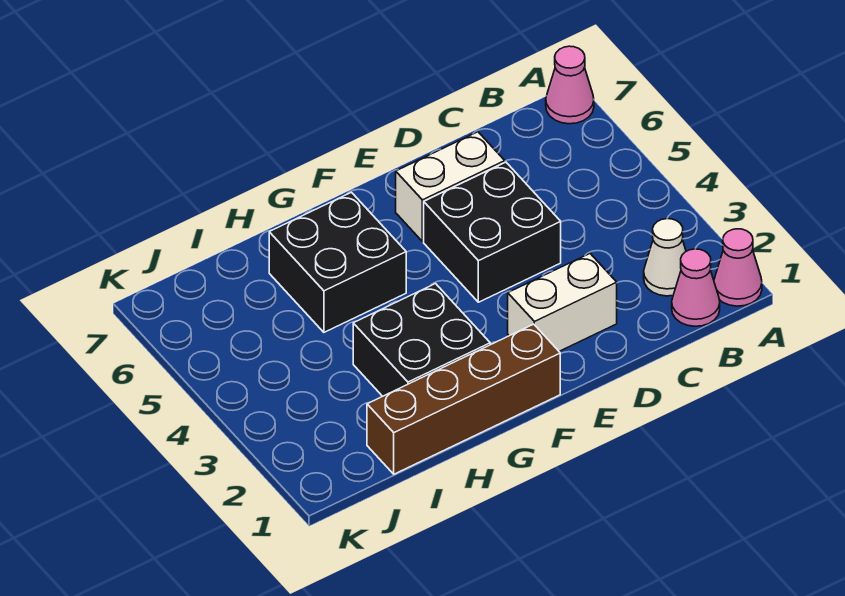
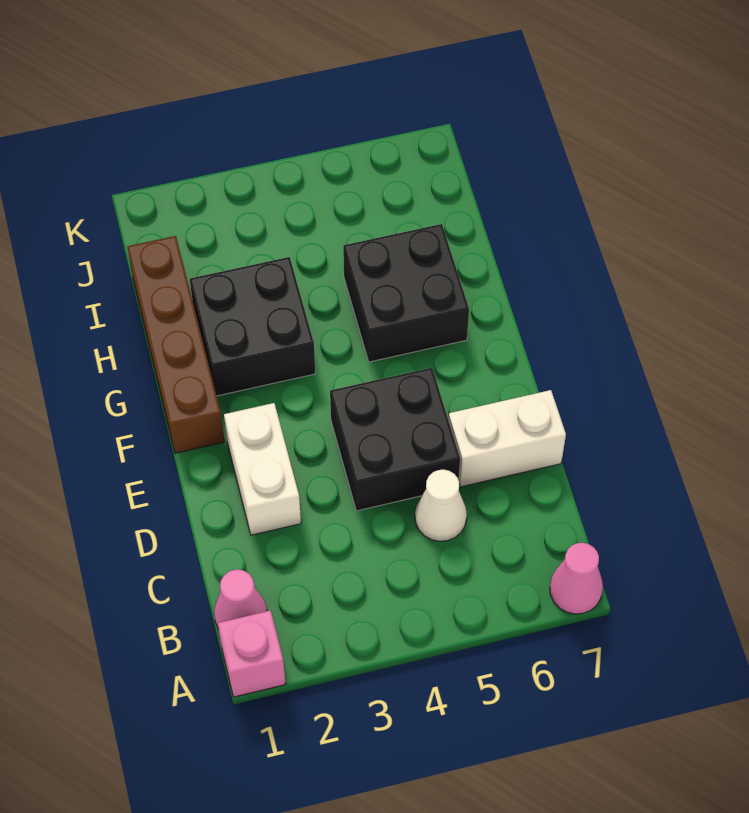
pink 1x1 cone [714,229,762,306] -> pink 1x1 brick [218,611,286,697]
white 1x1 cone [644,219,686,296] -> white 1x1 cone moved to [415,470,467,541]
white 1x2 brick [396,132,505,242] -> white 1x2 brick turned to [449,390,566,487]

